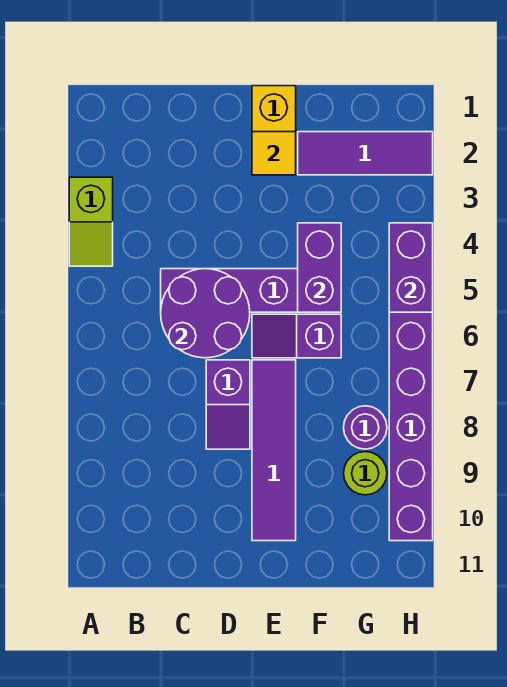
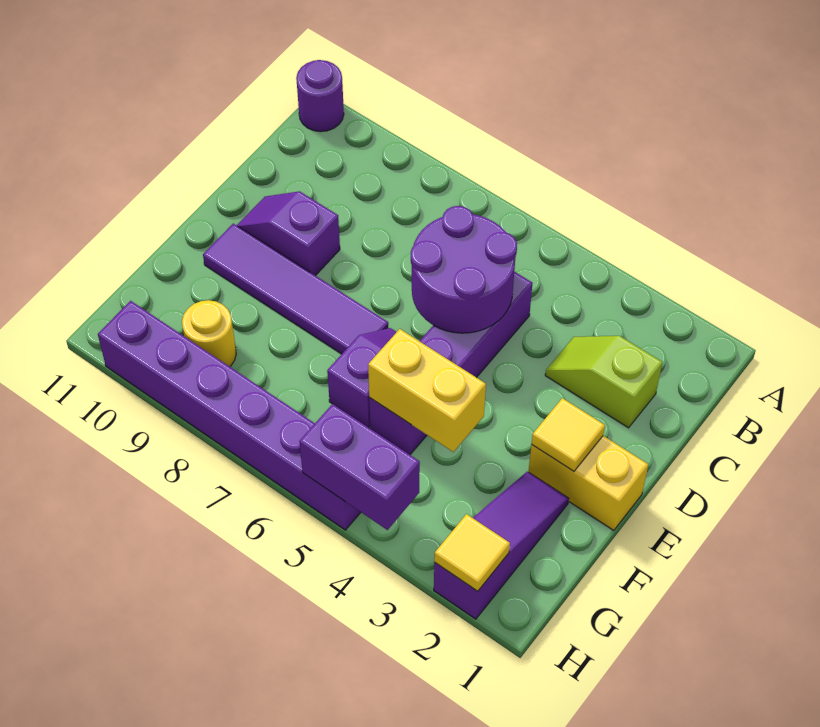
lime 1x2 slope [69,177,113,266] -> lime 1x2 slope moved to [545,336,662,428]
purple 1x2 slope [206,360,250,449] -> purple 1x2 slope moved to [237,191,340,276]
purple 1x3 tile [298,132,433,175] -> purple 1x3 slope [434,472,569,619]
purple 1x2 brick [298,223,341,312] -> yellow 1x2 brick [368,329,486,452]
purple 1x1 round brick [344,406,387,449] -> purple 1x1 round brick moved to [296,60,344,132]
lime 1x1 round brick [344,452,387,495] -> yellow 1x1 round brick [182,300,236,367]
none -> yellow 1x1 tile [434,514,510,591]

